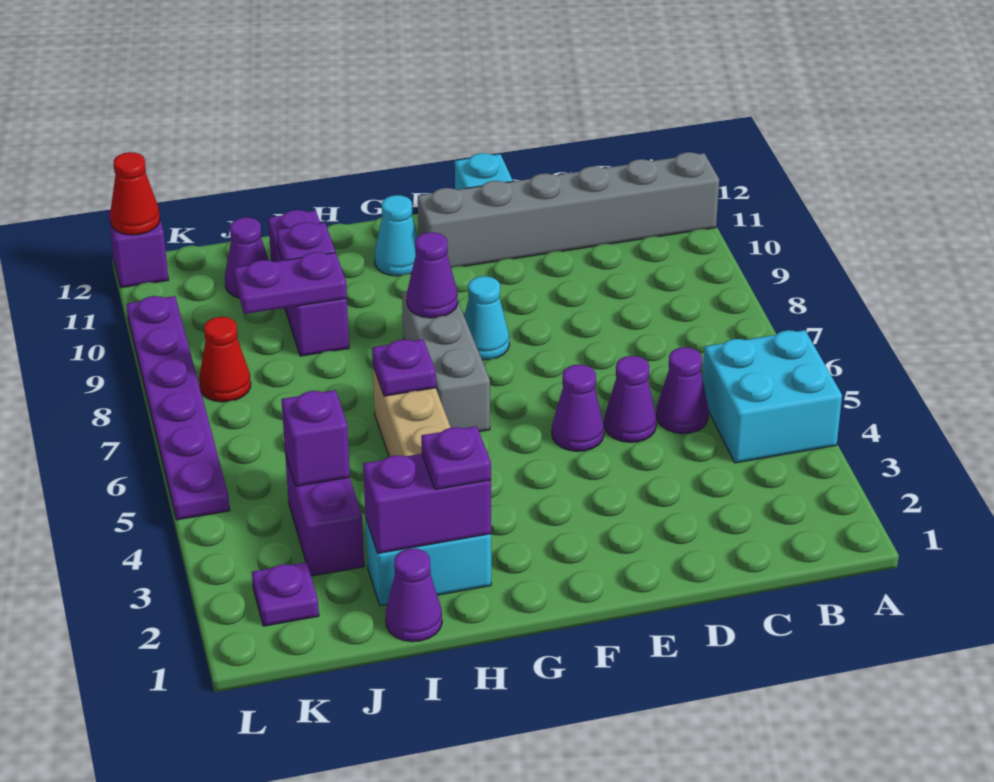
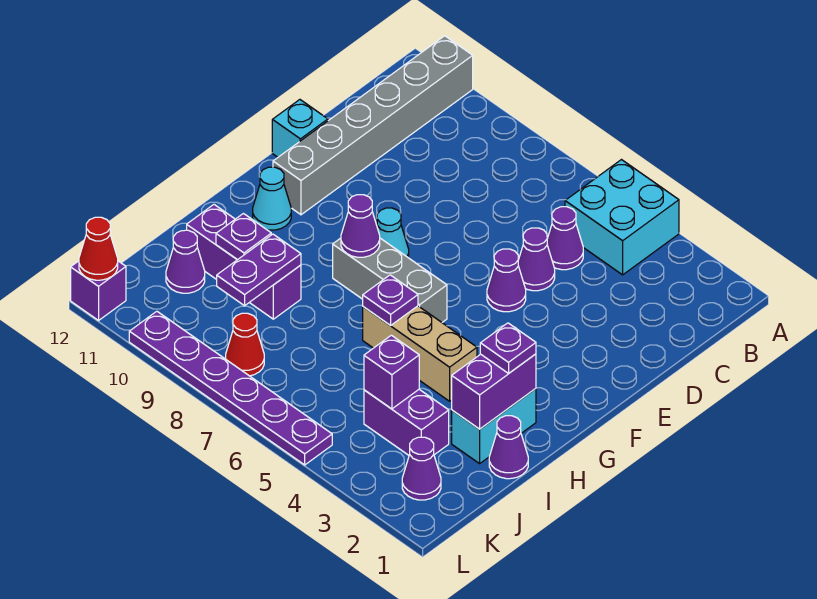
purple 1x1 plate [252,562,319,626] -> purple 1x1 cone [402,437,441,500]

